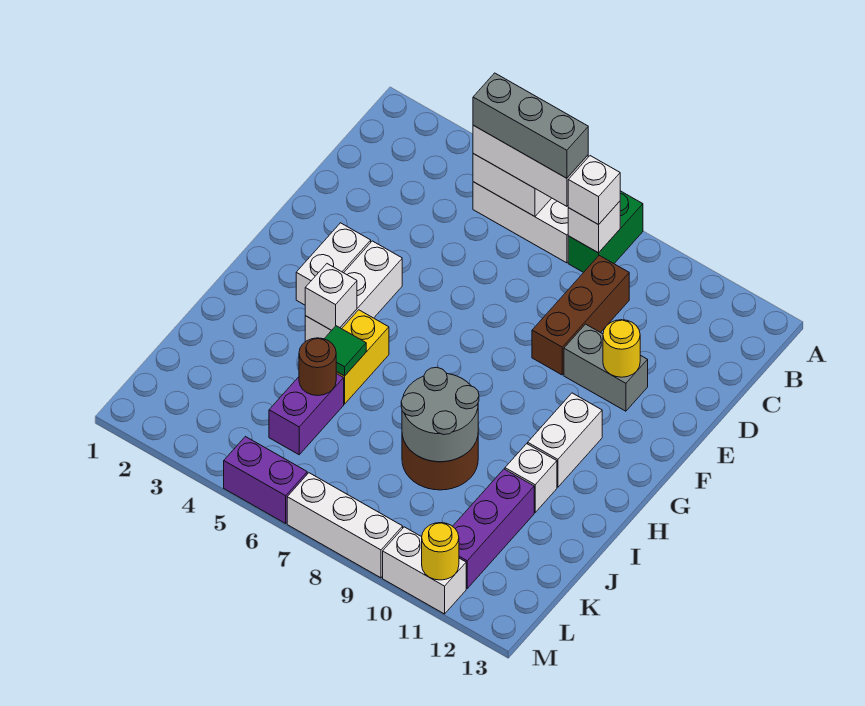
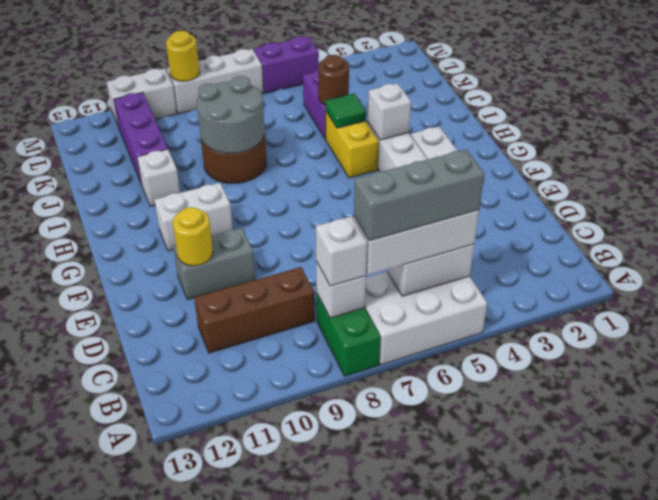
brown 1x3 brick [532,256,629,375] -> brown 1x3 brick turned to [194,267,315,353]
white 1x2 brick [528,393,602,487] -> white 1x2 brick turned to [155,183,233,251]
yellow 1x1 round brick [422,523,459,580] -> yellow 1x1 round brick moved to [166,31,199,81]

